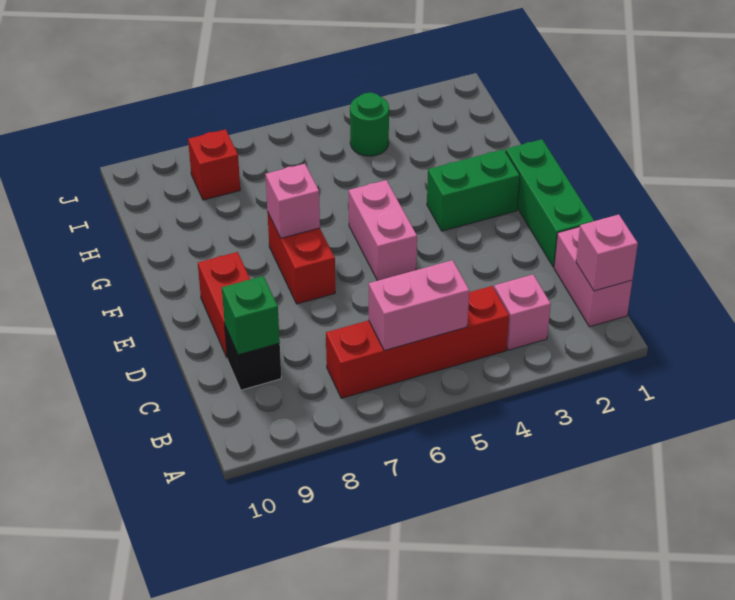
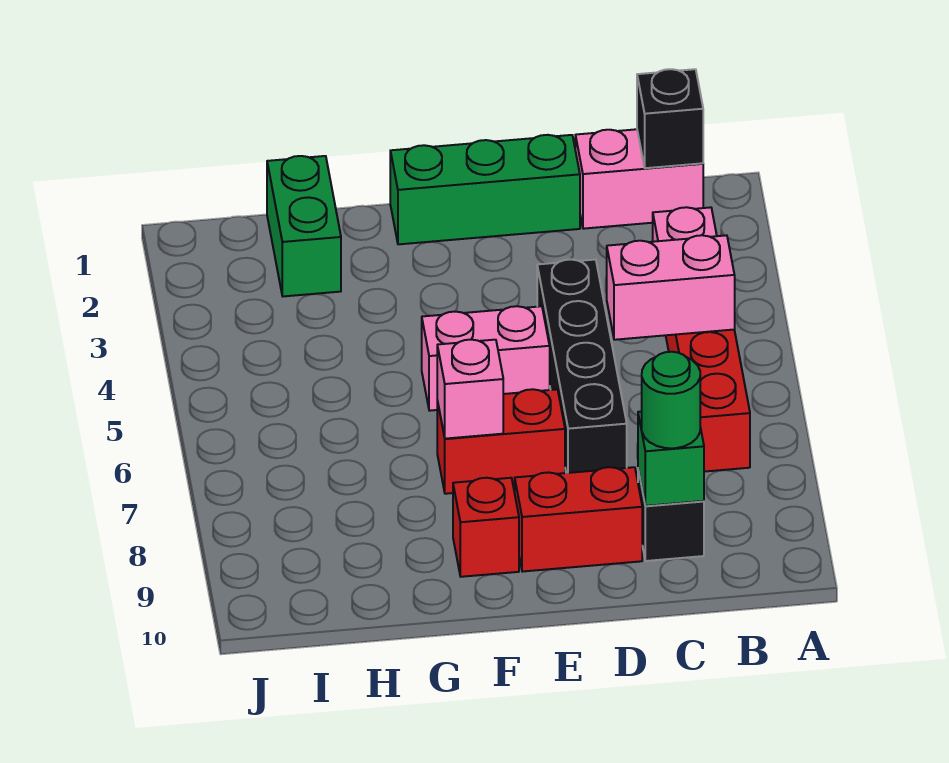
pink 1x1 brick [576,215,638,291] -> black 1x1 brick [637,69,703,168]
pink 1x2 brick [369,260,469,351] -> pink 1x2 brick turned to [607,235,735,340]
none -> black 1x4 brick [537,259,627,473]
green 1x2 brick [427,149,520,231] -> green 1x2 brick moved to [267,156,341,296]
green 1x1 round brick [350,93,389,156] -> green 1x1 round brick moved to [642,352,700,448]
red 1x1 brick [188,129,240,200] -> red 1x1 brick moved to [453,478,519,577]

